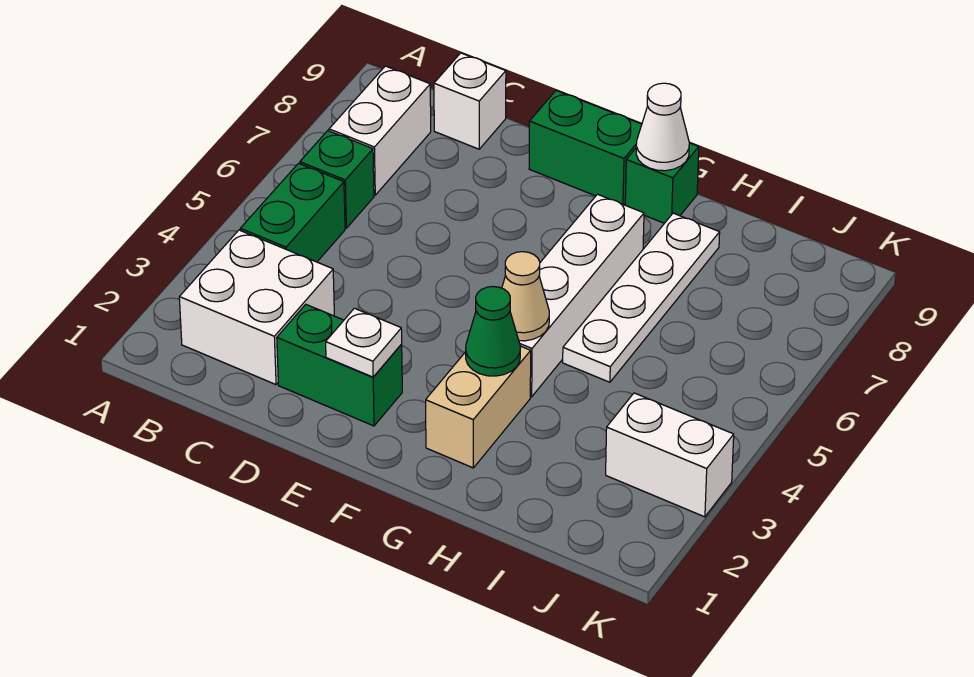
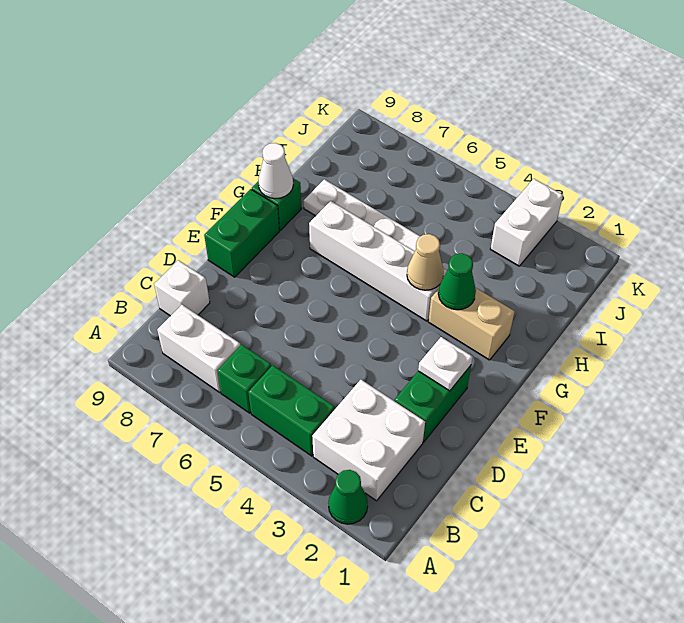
none -> green 1x1 cone [328,470,368,524]

